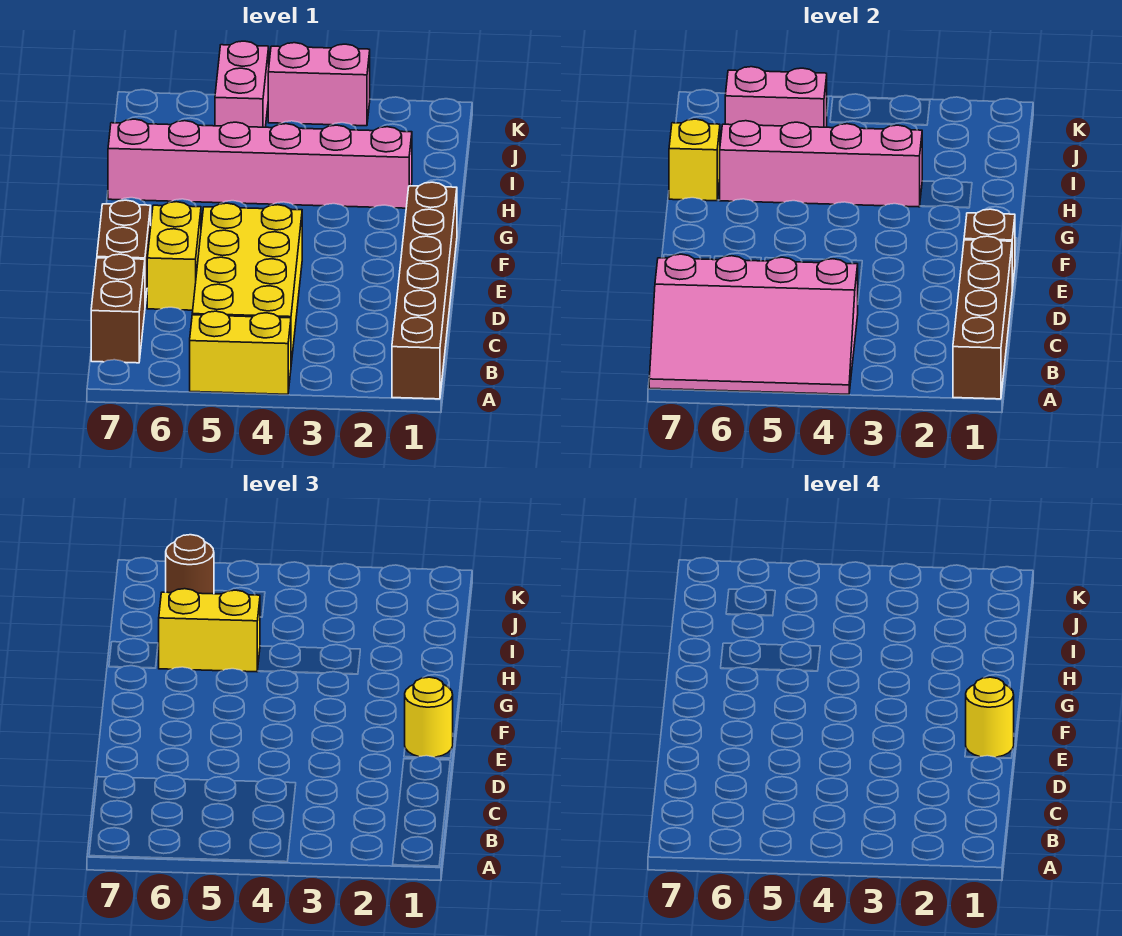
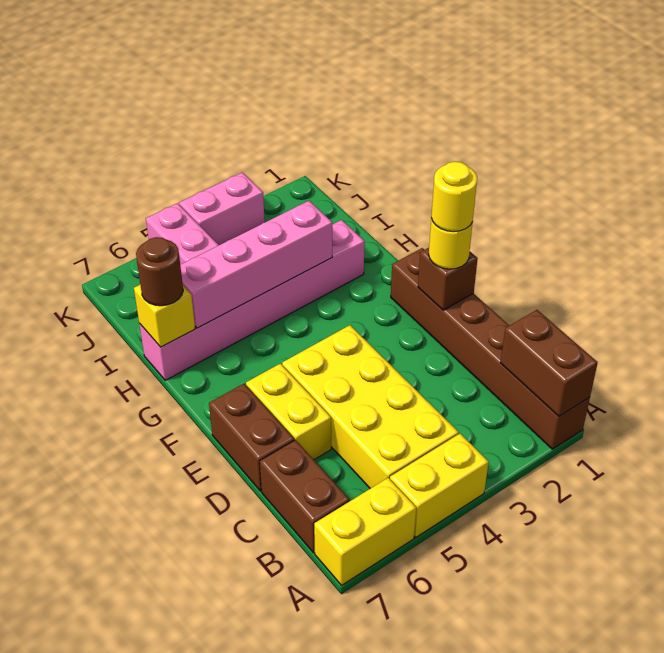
brown 1x4 brick [953,236,1012,399] -> brown 1x2 brick [500,310,598,416]
pink 3x4 slope [649,254,858,394] -> none
yellow 1x2 brick [159,589,260,672] -> yellow 1x2 brick moved to [314,478,416,585]
pink 1x2 brick [725,67,827,127] -> none
brown 1x1 round brick [166,535,214,594] -> brown 1x1 round brick moved to [136,237,183,306]

